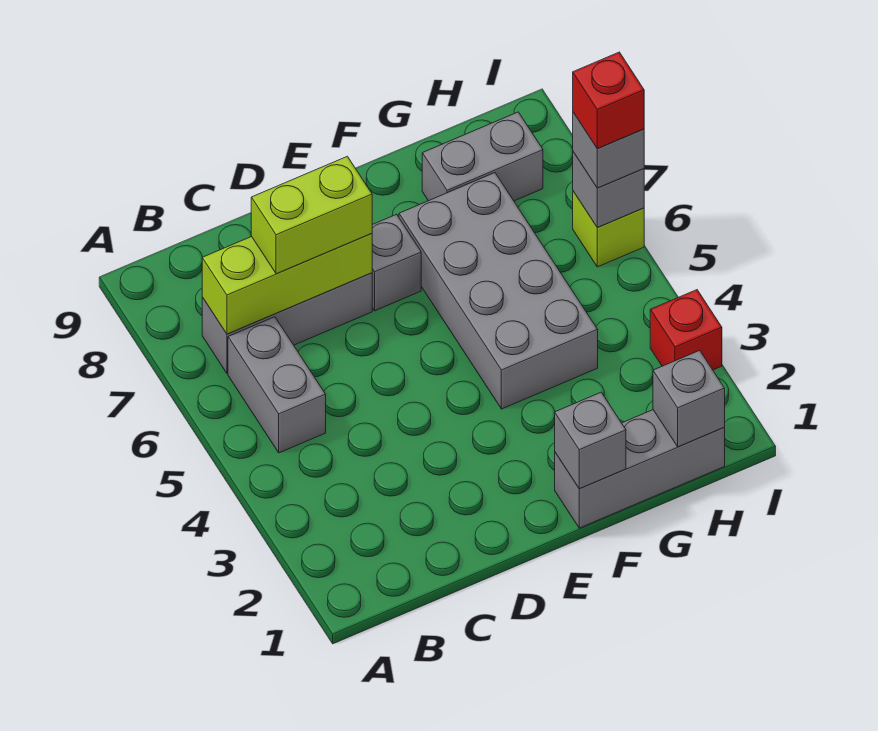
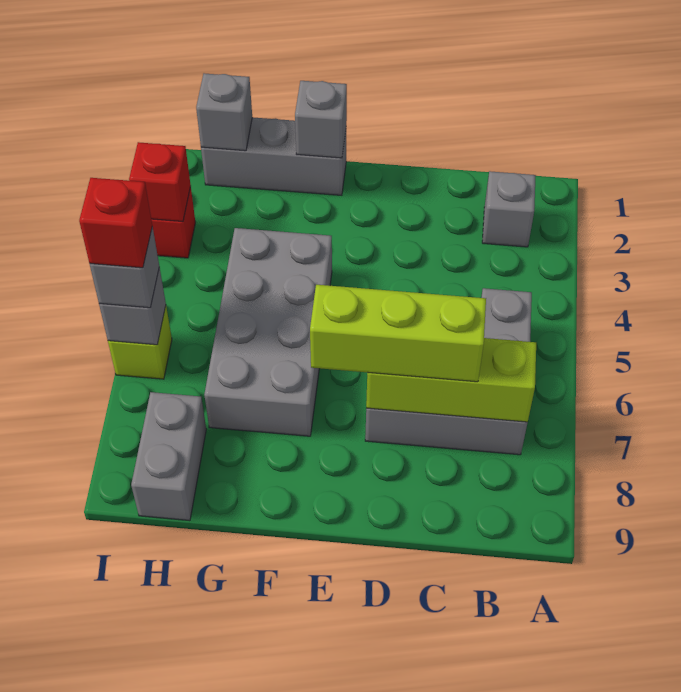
lime 1x2 brick [251,156,372,274] -> lime 1x3 brick [310,285,486,382]
grey 1x1 brick [372,214,421,311] -> grey 1x1 brick moved to [482,171,536,247]
grey 1x2 brick [422,112,543,201] -> grey 1x2 brick turned to [131,392,206,521]
none -> red 1x1 brick [129,142,191,221]

